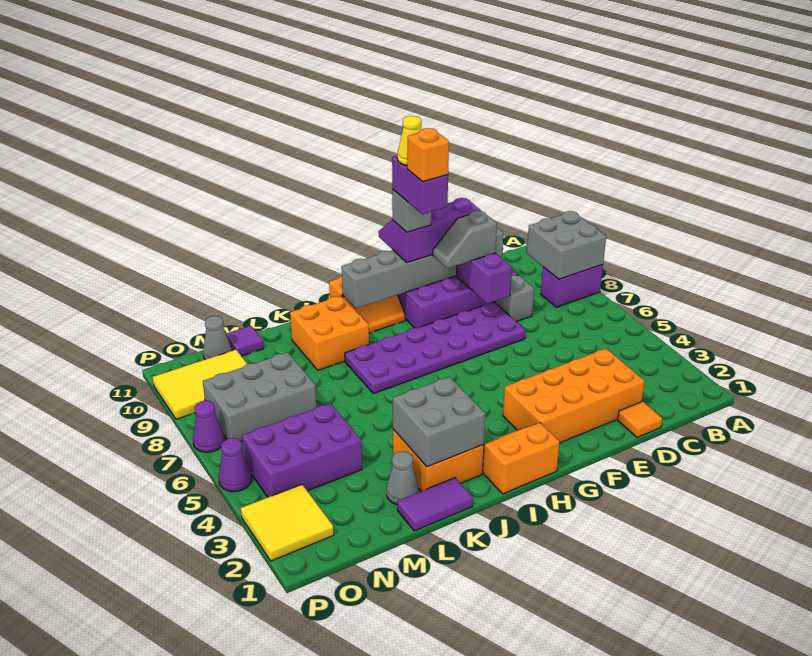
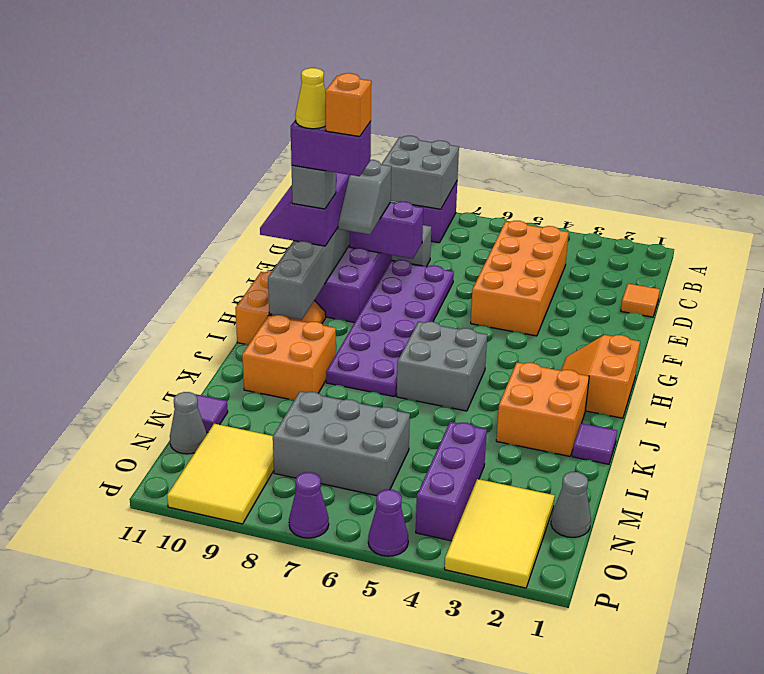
orange 2x4 brick [503,349,645,443] -> orange 2x4 brick moved to [471,221,569,336]
grey 2x2 brick [393,377,485,467] -> grey 2x2 brick moved to [397,322,487,411]
purple 1x2 tile [397,478,473,531] -> purple 1x1 tile [572,423,617,464]
grey 1x1 cone [386,451,419,505] -> grey 1x1 cone moved to [551,472,591,537]
purple 2x3 brick [242,403,362,497] -> purple 1x3 brick [416,422,487,541]
grey 2x3 brick [203,352,316,441] -> grey 2x3 brick turned to [273,391,410,496]
yellow 2x2 tile [241,484,334,561] -> yellow 2x3 tile [445,479,555,588]

